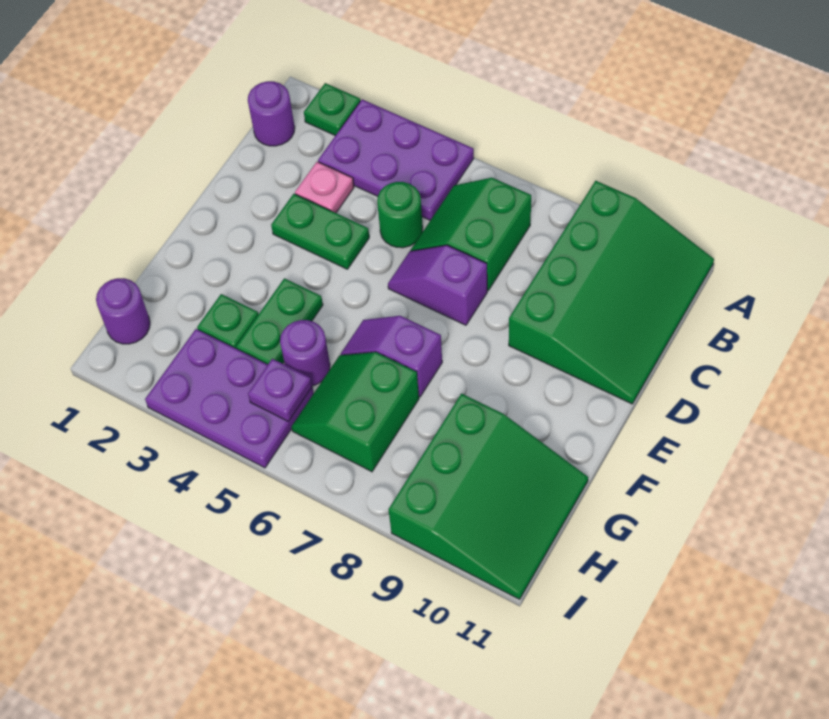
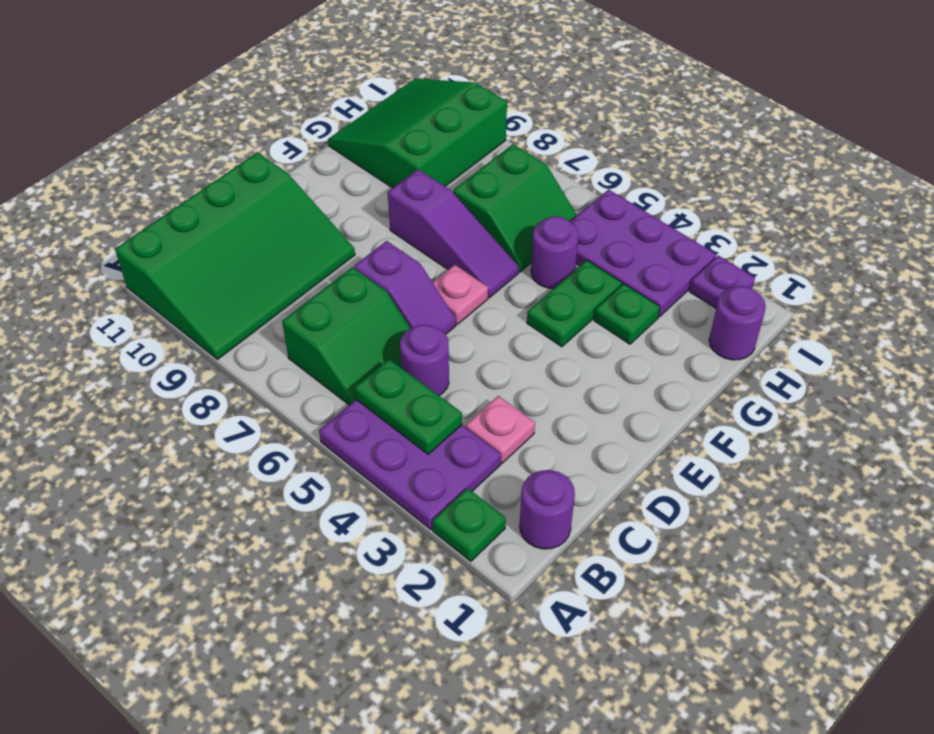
green 3x4 slope [509,181,714,404] -> green 3x4 slope turned to [115,152,355,359]
green 1x1 round brick [377,182,423,248] -> purple 1x1 round brick [400,325,449,395]
green 1x2 plate [271,194,369,269] -> green 1x2 plate moved to [355,359,462,454]
none -> pink 1x1 plate [433,265,488,324]
purple 1x2 slope [341,316,442,397] -> purple 1x3 slope [388,169,519,298]
purple 1x1 plate [248,359,312,422] -> purple 1x1 plate moved to [690,255,755,308]

